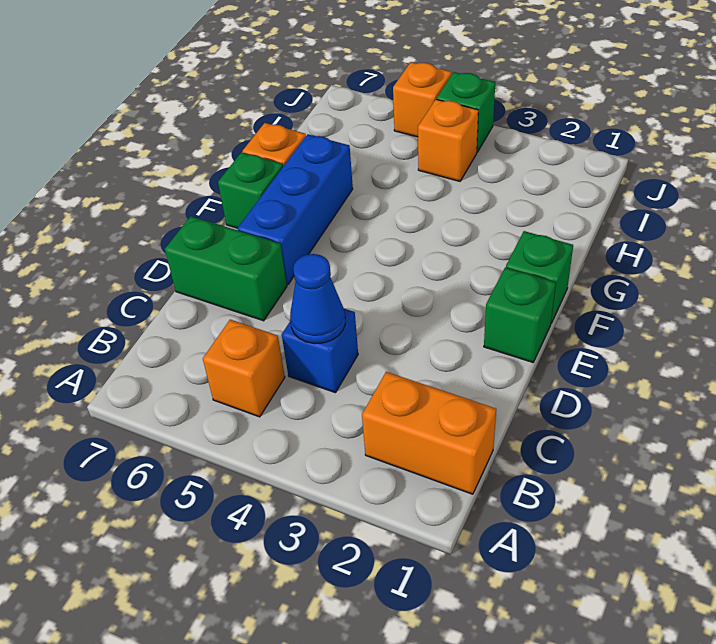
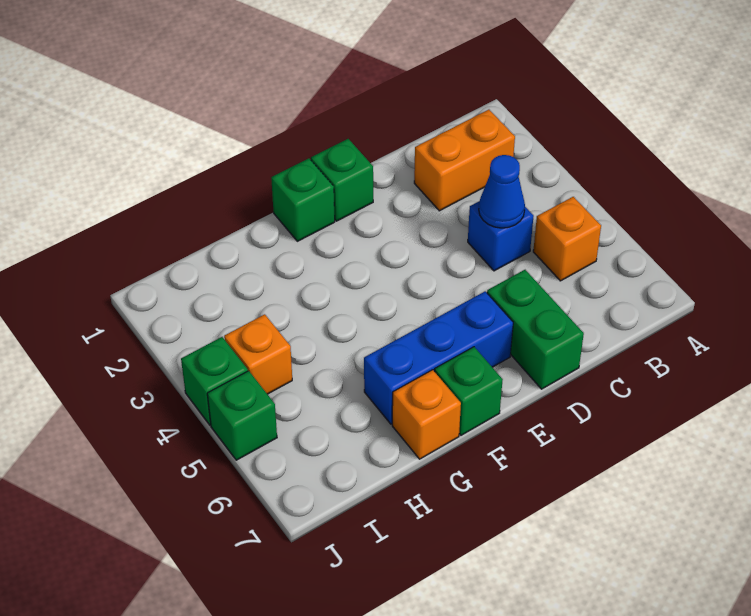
orange 1x2 brick [362,372,496,494] -> orange 1x2 brick turned to [414,110,515,211]
orange 1x1 brick [393,62,451,137] -> green 1x1 brick [207,371,277,460]

